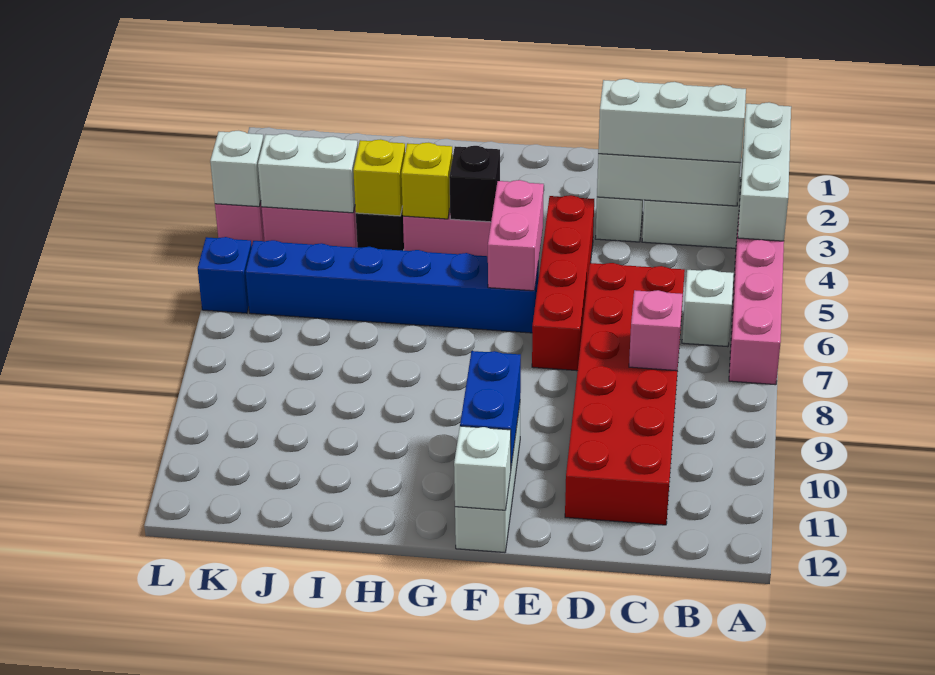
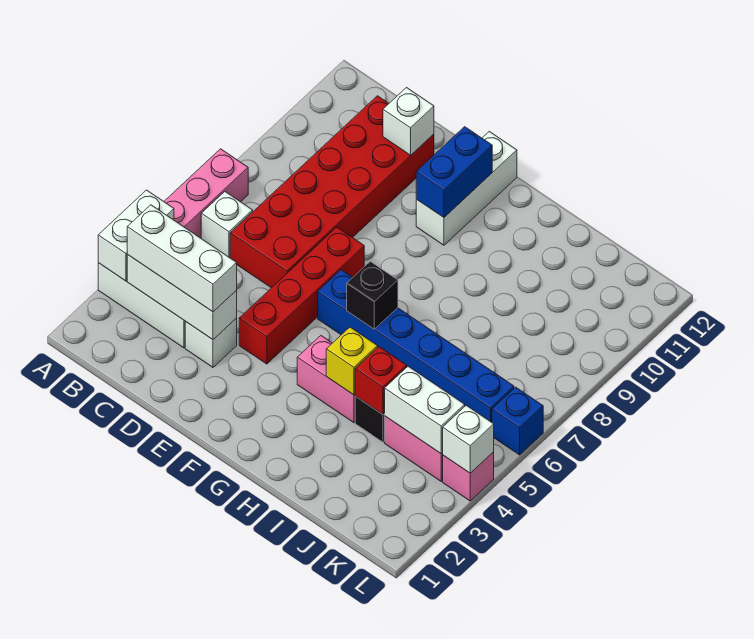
white 1x3 brick [738,102,791,241] -> white 1x2 brick [98,190,174,281]
pink 1x1 brick [629,290,683,371] -> none
pink 1x2 brick [488,180,544,291] -> none
white 1x1 brick [454,426,511,510] -> white 1x1 brick moved to [383,88,434,155]
black 1x1 brick [449,146,500,222] -> black 1x1 brick moved to [347,261,398,329]
yellow 1x1 brick [353,139,405,216] -> red 1x1 brick [355,347,407,414]

